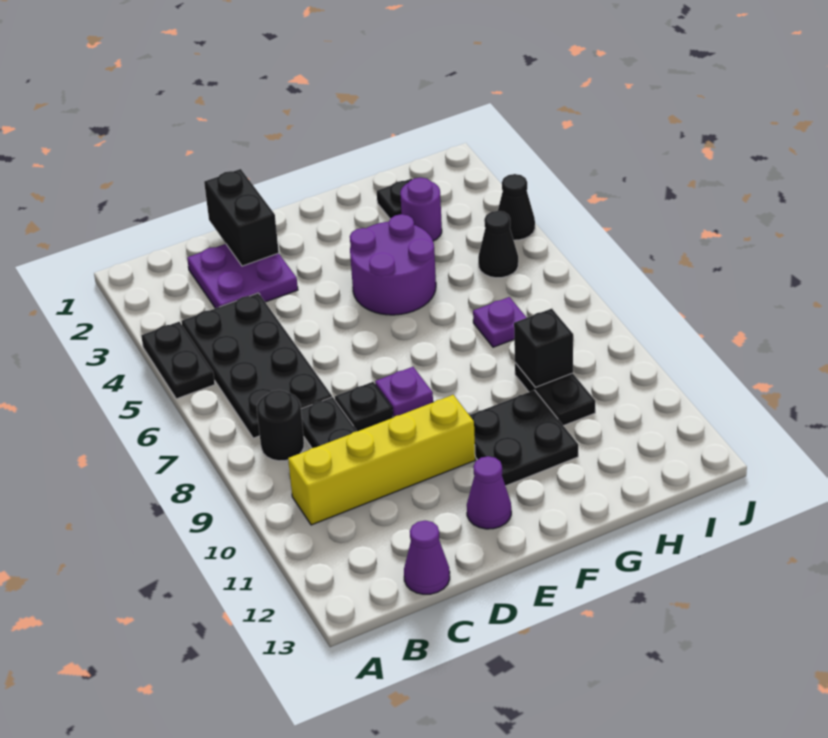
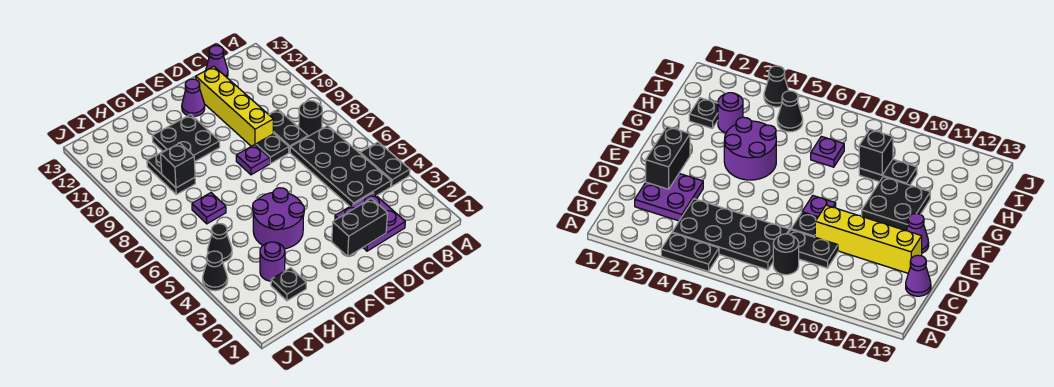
yellow 1x4 brick [288,395,475,525] -> yellow 1x4 brick turned to [196,67,273,146]
black 1x2 brick [204,169,279,266] -> black 1x2 brick turned to [332,198,388,256]

